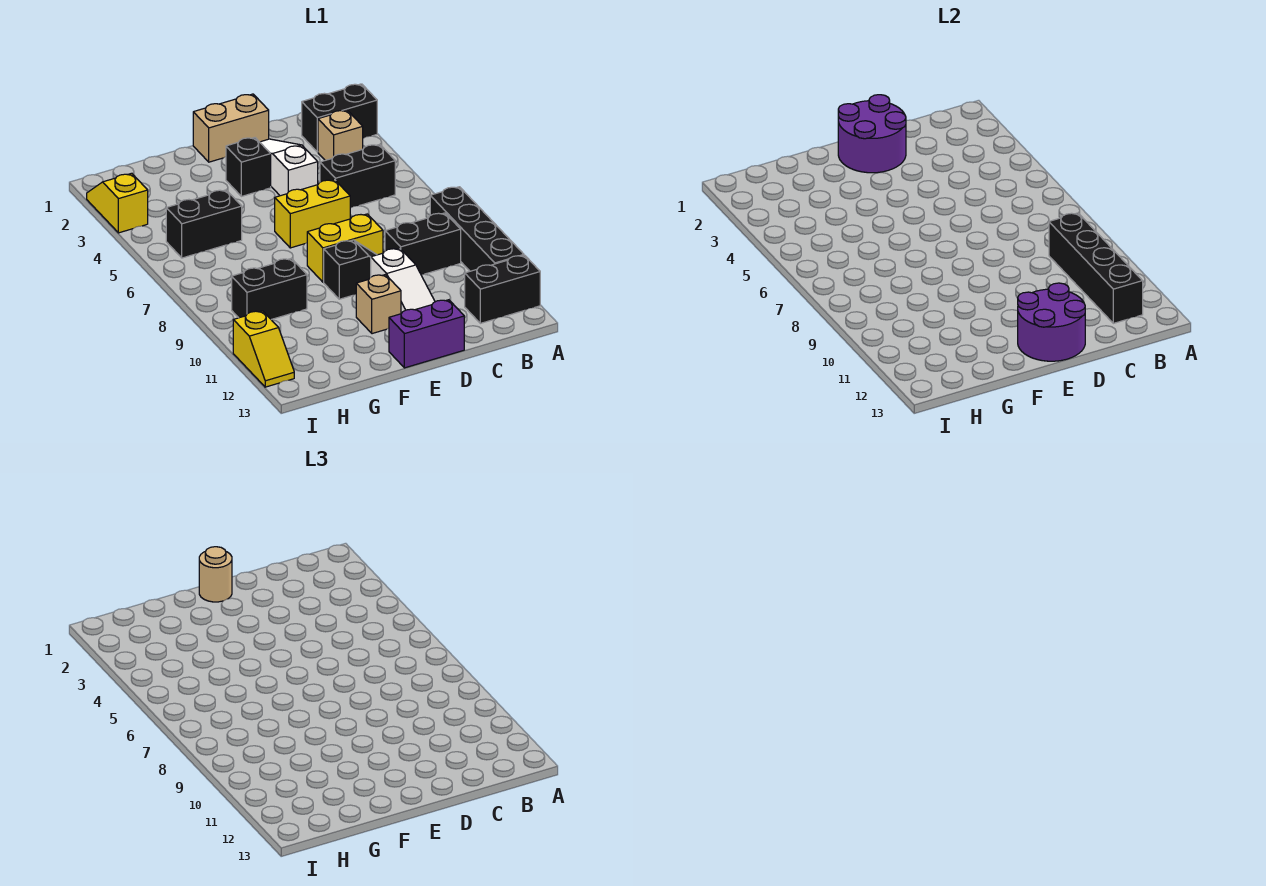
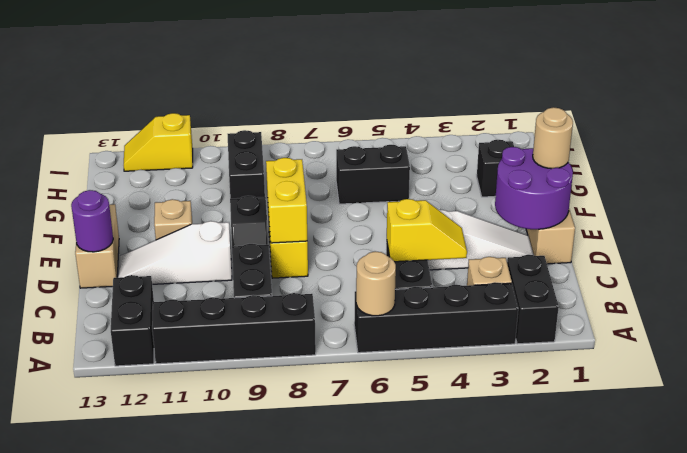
none -> tan 1x1 round brick [356,251,396,316]
black 1x4 brick [1049,213,1143,323] -> black 1x4 brick moved to [354,282,518,353]
yellow 1x2 brick [275,180,350,248] -> yellow 1x2 brick moved to [266,158,307,243]
purple 2x2 round brick [1018,283,1085,361] -> purple 1x1 round brick [71,190,113,252]
purple 1x2 brick [389,300,464,368] -> tan 1x2 brick [75,204,119,288]
black 1x1 brick [226,138,271,196] -> black 1x1 brick moved to [477,140,514,197]
black 1x2 brick [166,190,242,258] -> black 1x2 brick turned to [336,145,410,204]
yellow 1x2 slope [87,173,148,233] -> yellow 1x2 slope moved to [387,199,467,262]

